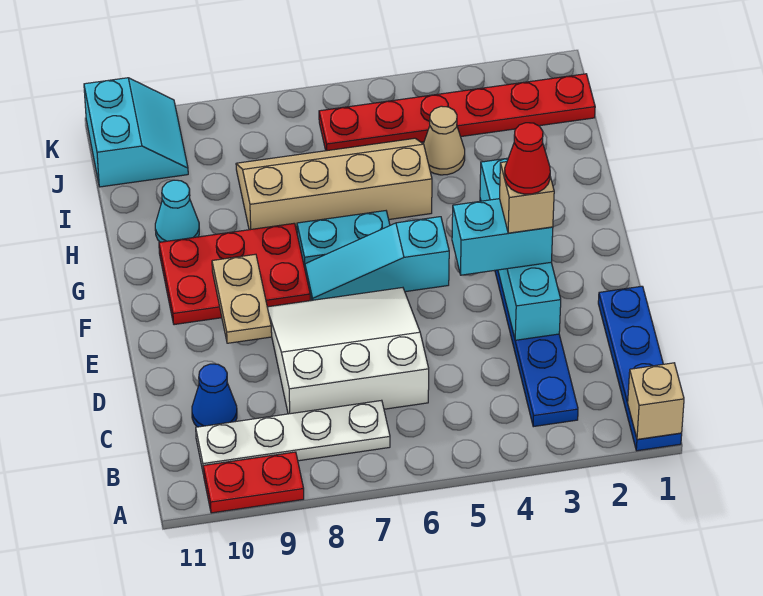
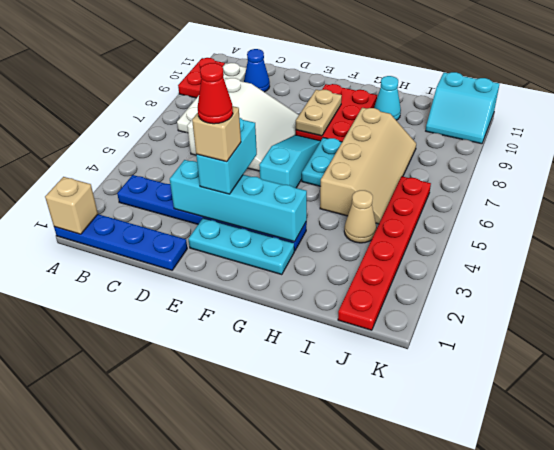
none -> cyan 1x3 plate [188,218,294,275]
tan 1x2 plate [212,254,272,343] -> tan 1x2 plate turned to [296,90,342,136]

